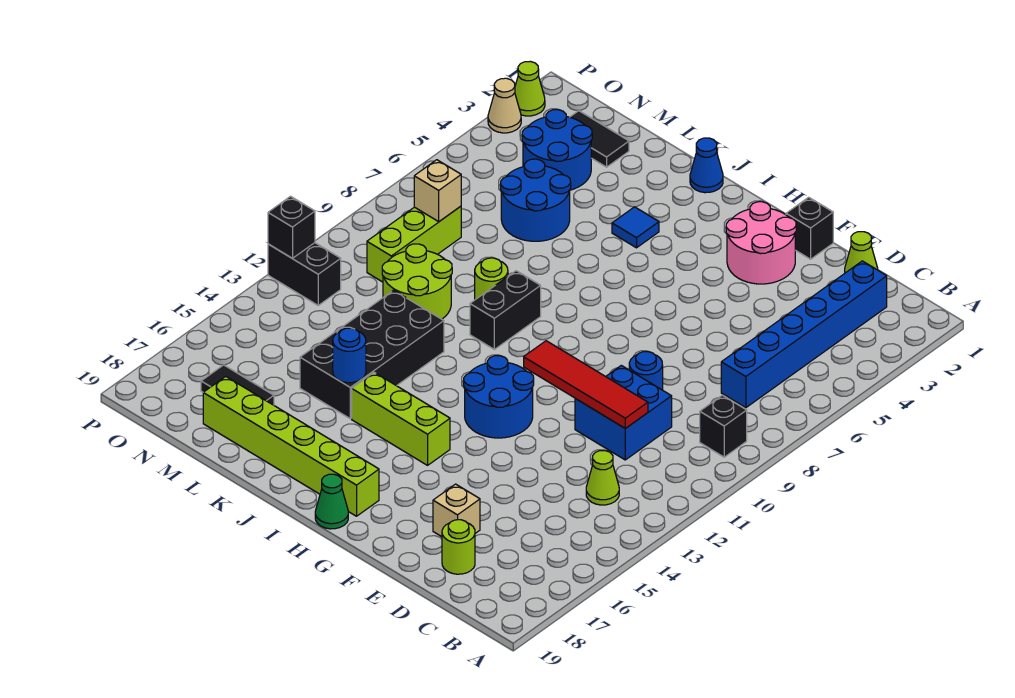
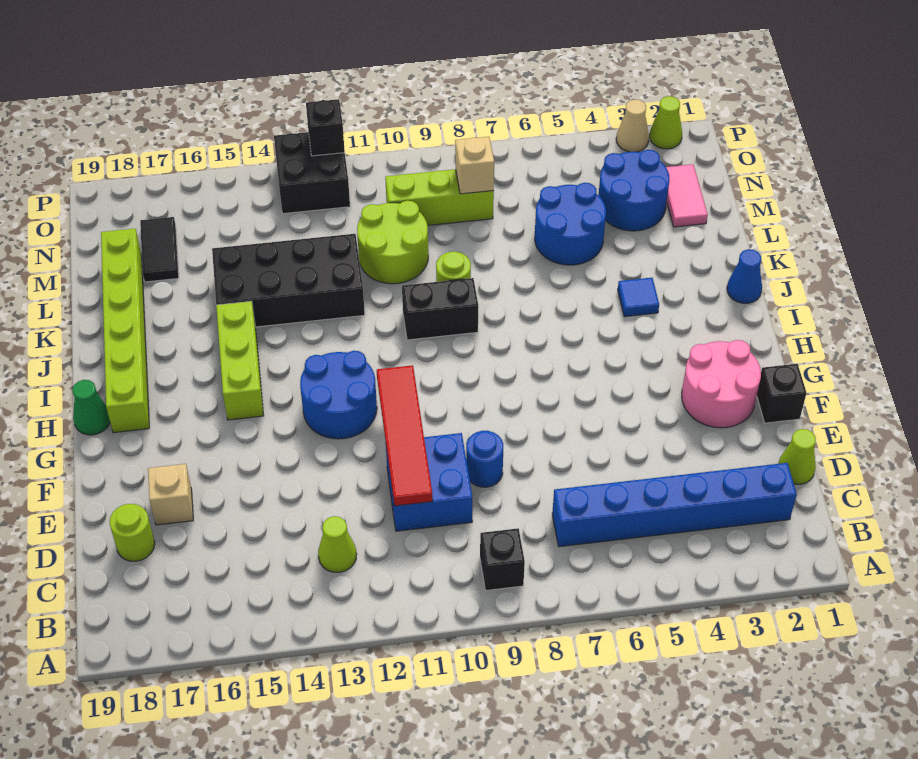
blue 1x1 round brick [333,328,366,383] -> none
black 1x2 tile [570,111,629,167] -> pink 1x2 tile [666,164,708,227]
black 1x2 brick [268,243,341,305] -> black 2x2 brick [274,132,350,214]

